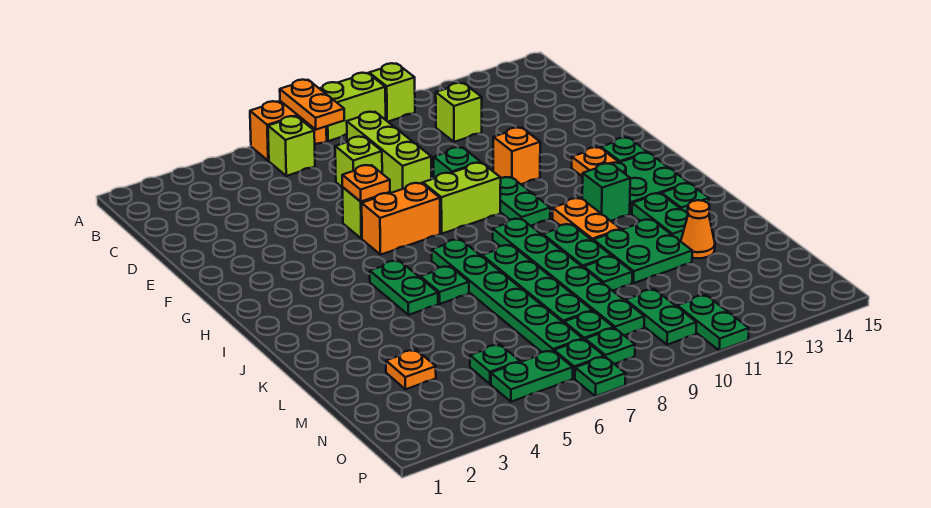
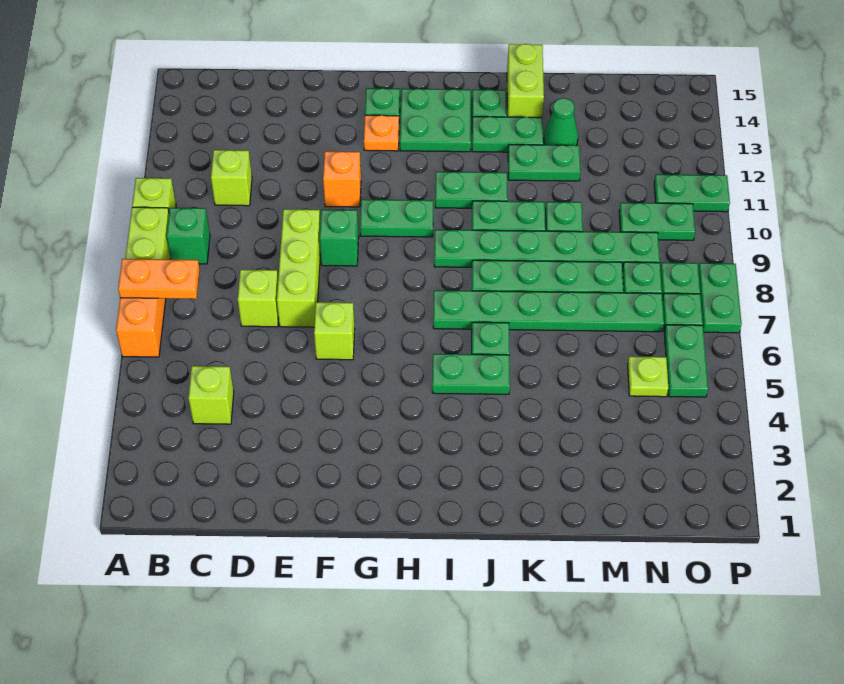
lime 1x1 brick [268,116,315,176] -> lime 1x1 brick moved to [188,366,234,424]
lime 1x3 brick [347,112,431,193] -> lime 1x3 brick turned to [277,209,321,327]
orange 1x1 plate [342,165,390,202] -> none
orange 1x2 brick [362,183,440,255] -> none
lime 1x2 brick [423,163,501,234] -> lime 1x2 brick moved to [507,44,544,117]
orange 1x2 plate [553,198,621,241] -> green 1x2 plate [435,172,508,208]
green 1x1 brick [582,163,630,221] -> green 1x1 brick moved to [167,208,210,264]
green 2x2 plate [593,219,692,283] -> green 1x2 plate [508,144,580,181]
orange 1x1 cone [681,200,715,258] -> green 1x1 cone [544,98,578,145]
orange 1x1 plate [386,350,436,389] -> none
green 1x1 plate [470,345,520,384] -> lime 1x1 plate [628,356,668,397]
green 1x1 plate [575,357,626,396] -> green 1x2 plate [698,263,742,333]

